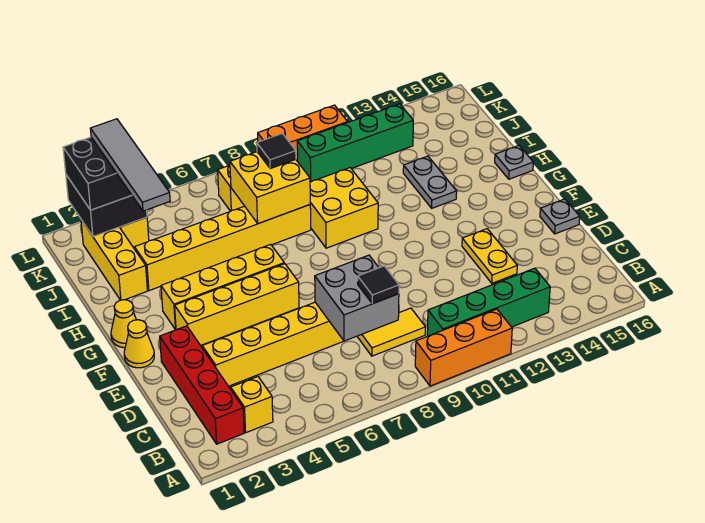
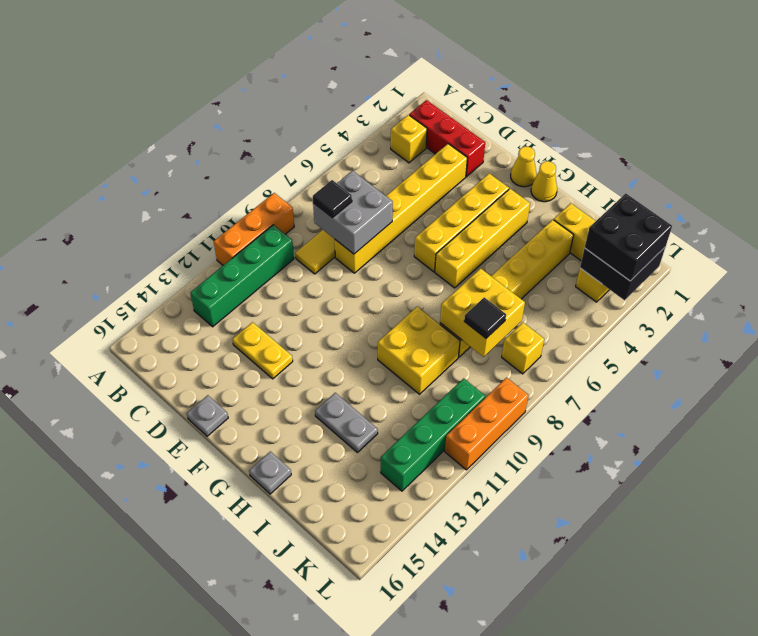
red 1x4 brick [160,326,244,444] -> red 1x3 brick [409,100,485,177]
grey 1x4 tile [90,119,170,211] -> none

